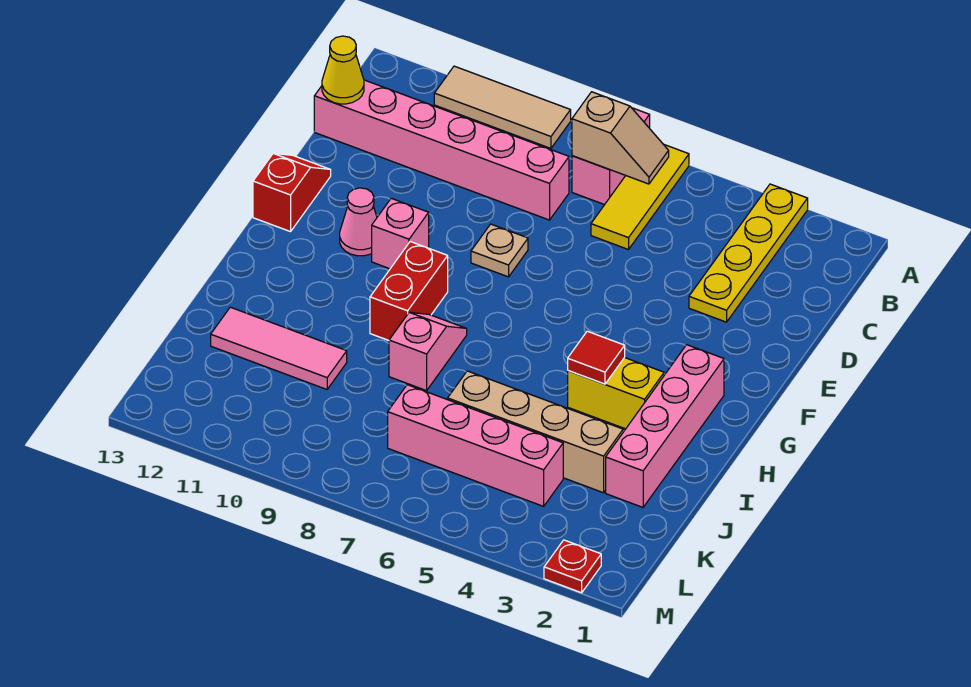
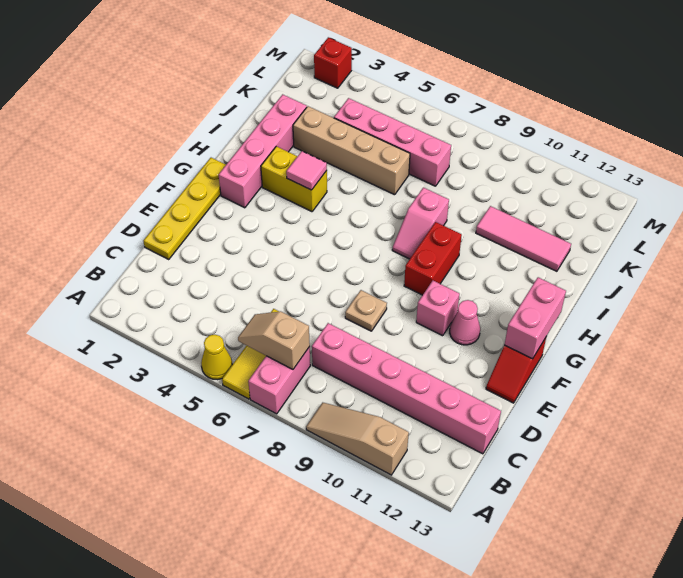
yellow 1x4 plate [689,184,808,322] -> yellow 1x4 plate moved to [144,158,226,259]
tan 1x3 tile [434,66,571,148] -> tan 1x3 slope [306,403,409,475]
yellow 1x1 cone [322,36,364,104] -> yellow 1x1 cone moved to [201,335,232,380]
none -> pink 1x2 brick [505,277,566,359]
red 1x1 tile [568,331,625,384] -> pink 1x1 tile [286,151,327,190]
red 1x1 plate [544,540,601,593] -> red 1x1 brick [314,37,352,88]

